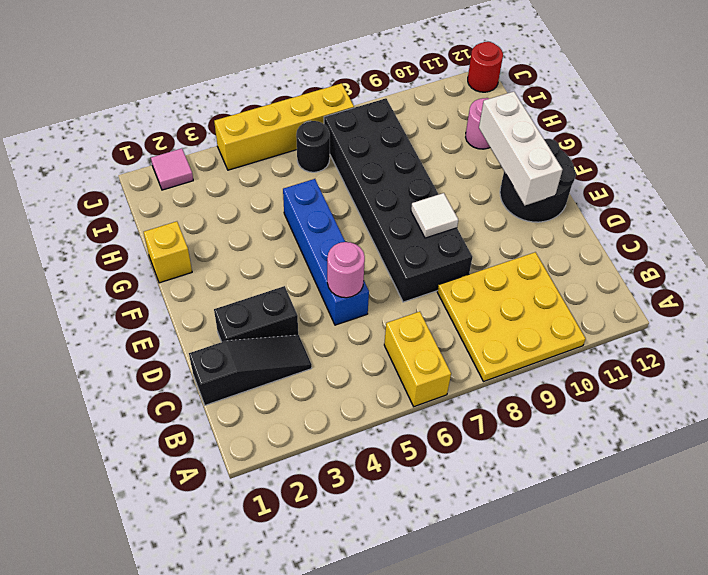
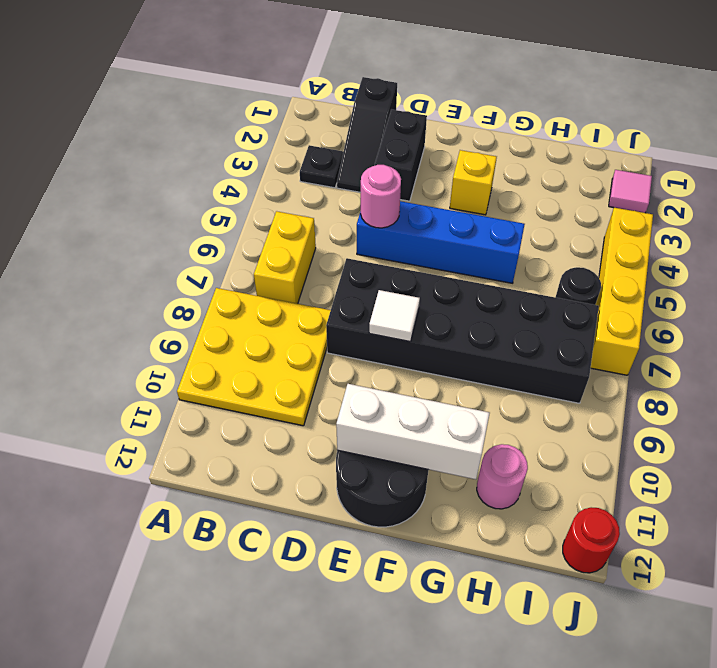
yellow 1x2 brick [384,312,451,407] -> yellow 1x2 brick turned to [254,211,316,304]
none -> black 1x1 plate [300,145,344,188]
yellow 1x1 brick [144,221,192,283] -> yellow 1x1 brick moved to [450,150,497,215]

